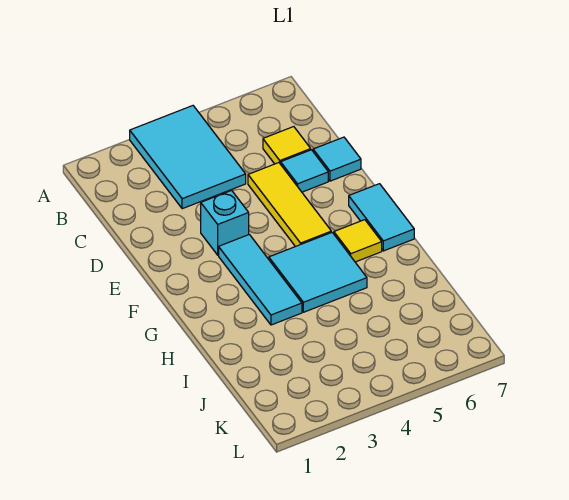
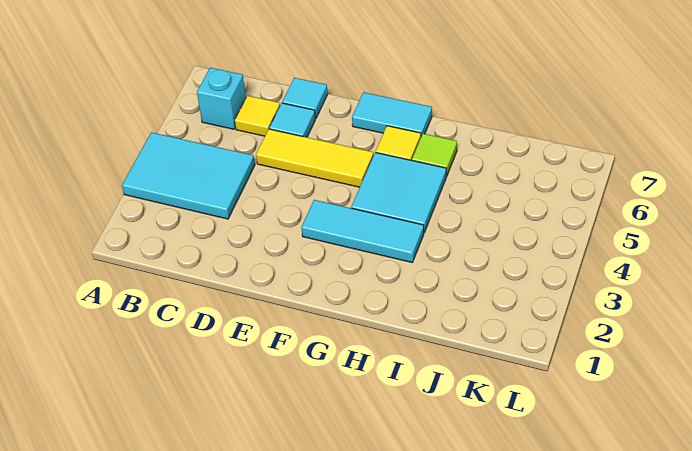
cyan 1x1 brick [201,190,249,255] -> cyan 1x1 brick moved to [197,68,246,129]
none -> lime 1x1 tile [412,134,457,176]

